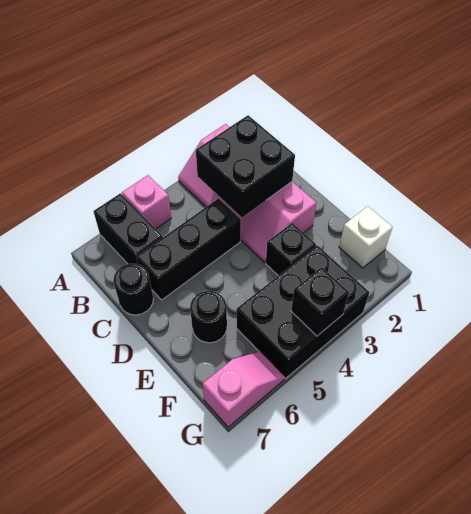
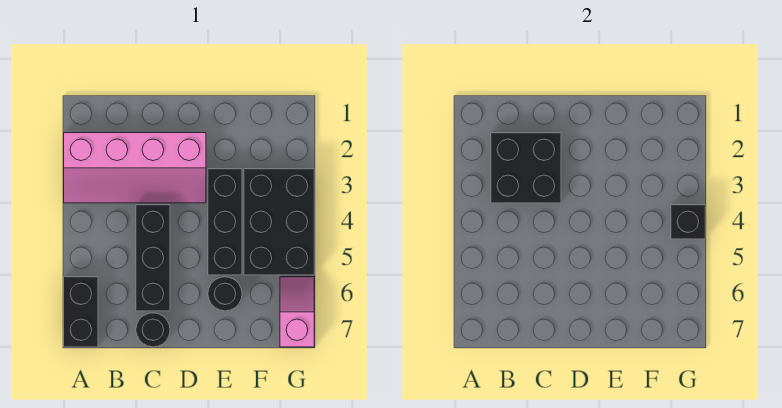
pink 1x1 brick [122,175,171,229] -> none
black 1x2 brick [93,193,163,264] -> black 1x2 brick turned to [64,277,98,347]
black 1x1 brick [266,223,316,276] -> black 1x3 brick [208,169,242,275]
white 1x1 brick [339,206,393,268] -> none

